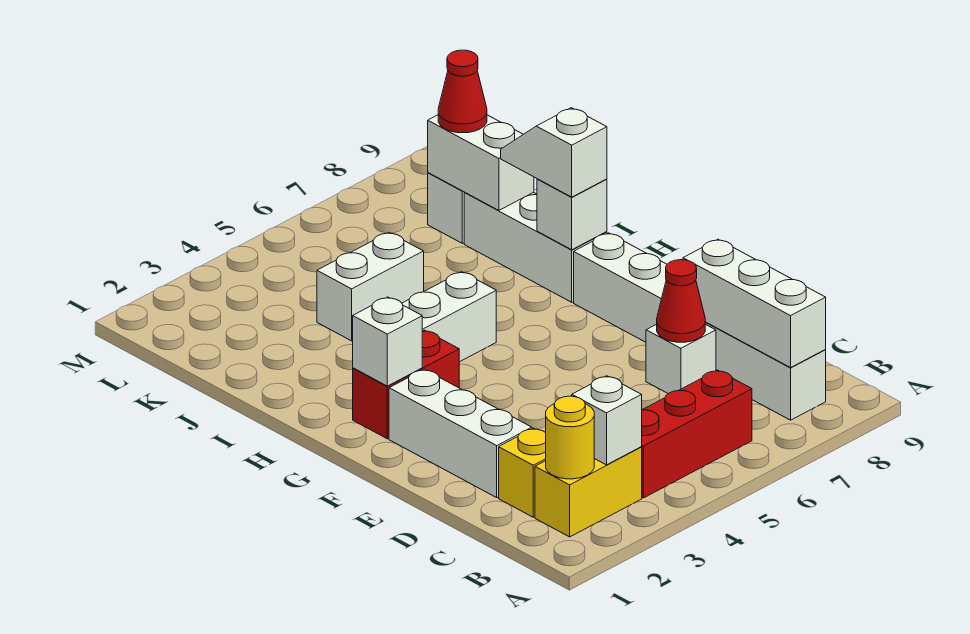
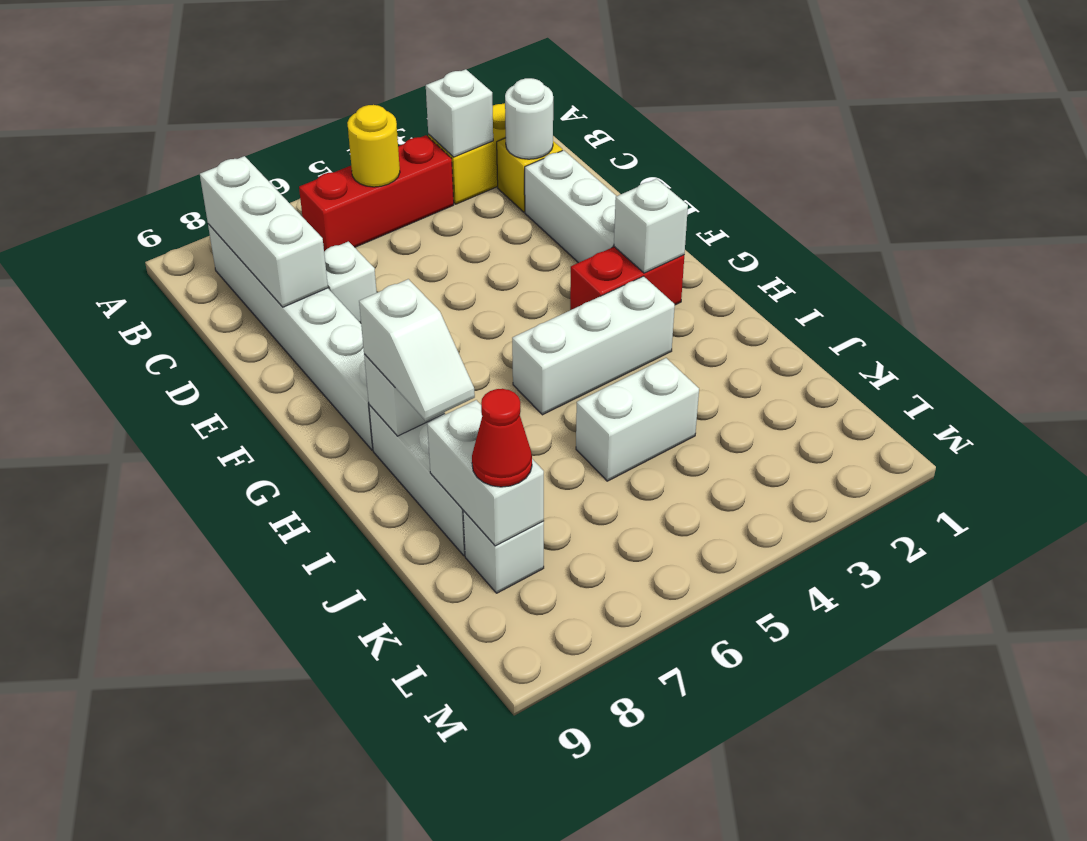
yellow 1x1 round brick [546,396,594,479] -> yellow 1x1 round brick moved to [347,105,400,187]
none -> white 1x1 round brick [505,78,553,159]
red 1x1 cone [657,260,705,342] -> none

